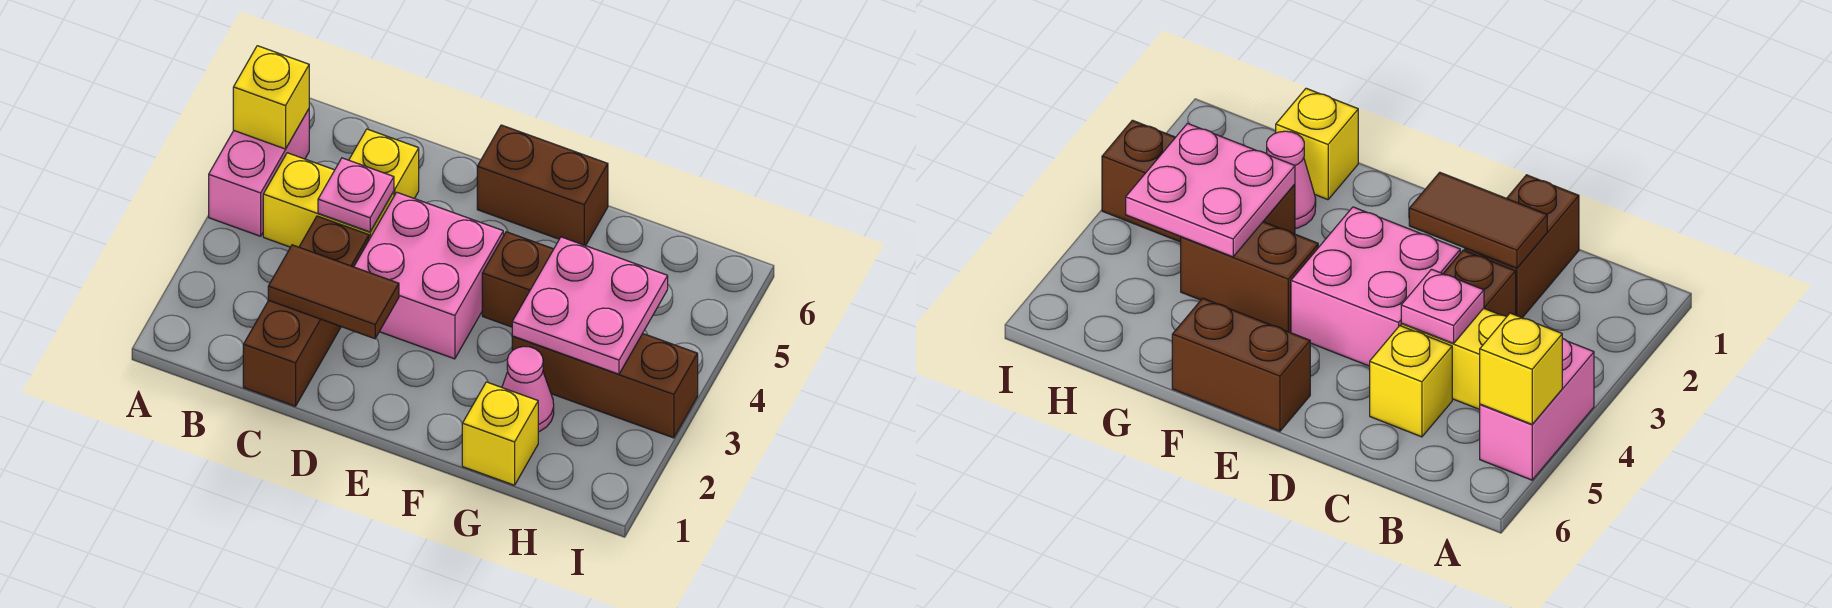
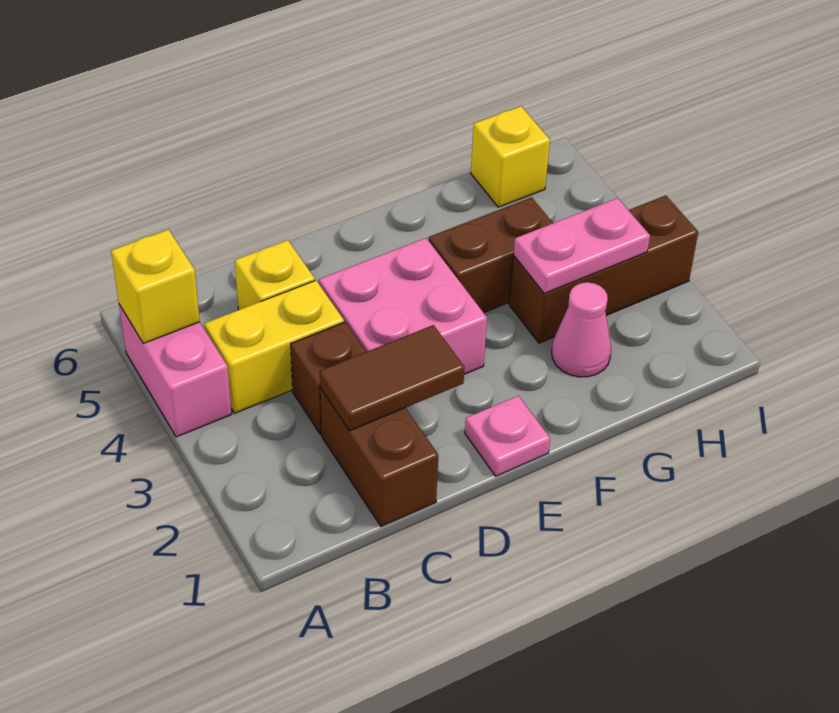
pink 1x1 plate [318,158,394,232] -> pink 1x1 plate moved to [465,396,550,476]
brown 1x2 brick [477,125,608,246] -> none
yellow 1x1 brick [462,382,538,485] -> yellow 1x1 brick moved to [471,106,550,207]
pink 2x2 plate [512,237,668,374] -> pink 1x2 plate [513,198,650,293]

